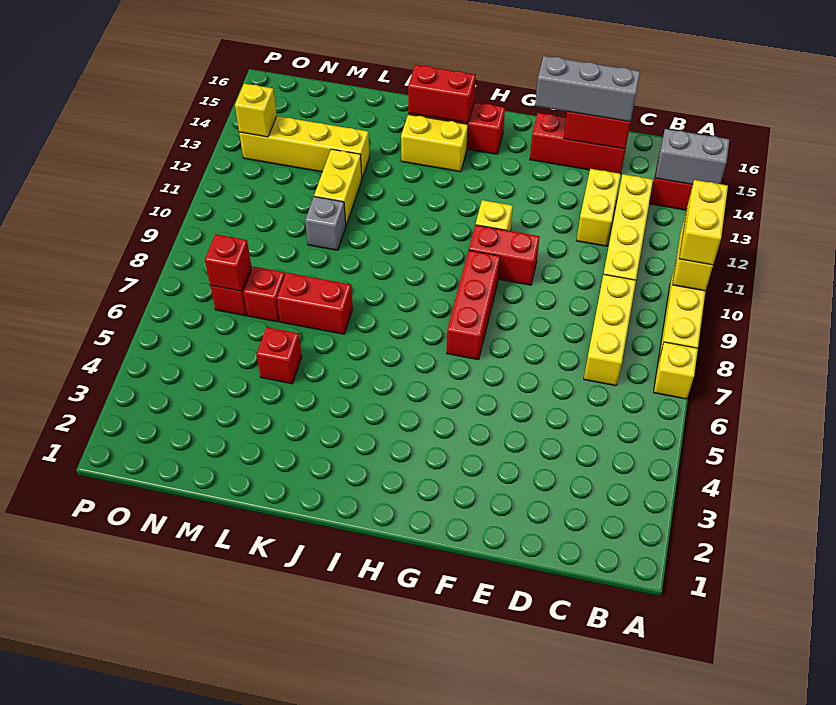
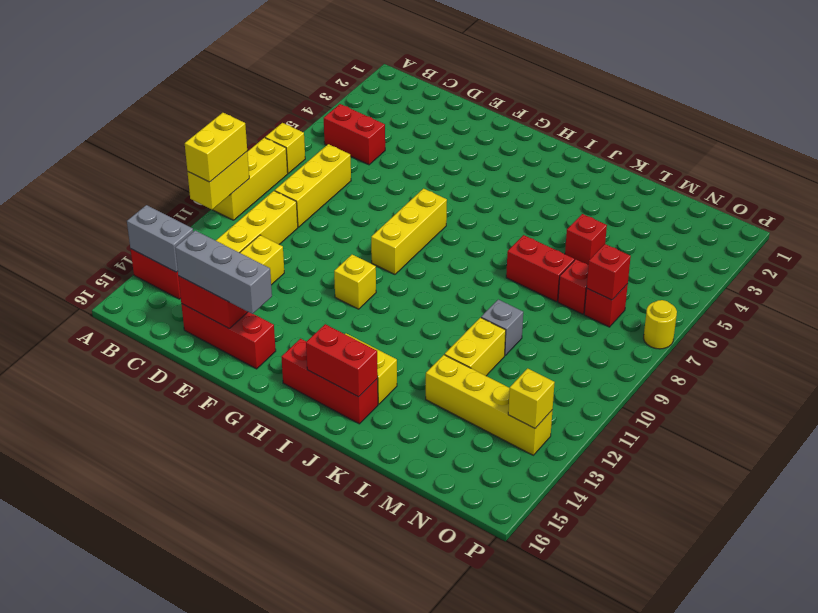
red 1x2 brick [469,225,540,285] -> red 1x2 brick moved to [324,104,385,165]
red 1x3 brick [447,250,500,360] -> yellow 1x3 brick [371,189,447,274]
none -> yellow 1x1 round brick [644,300,677,349]

